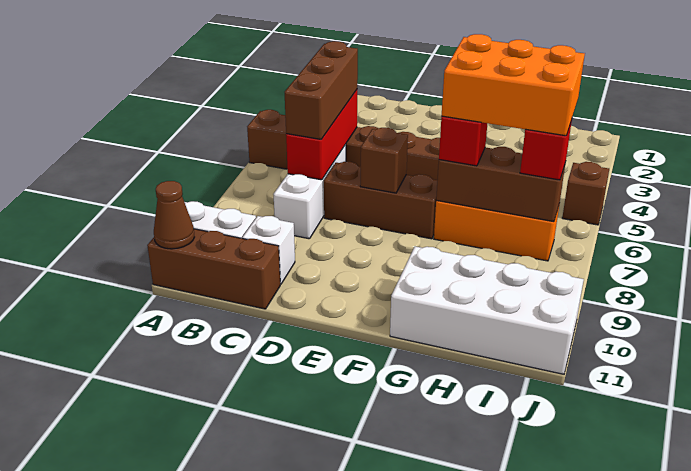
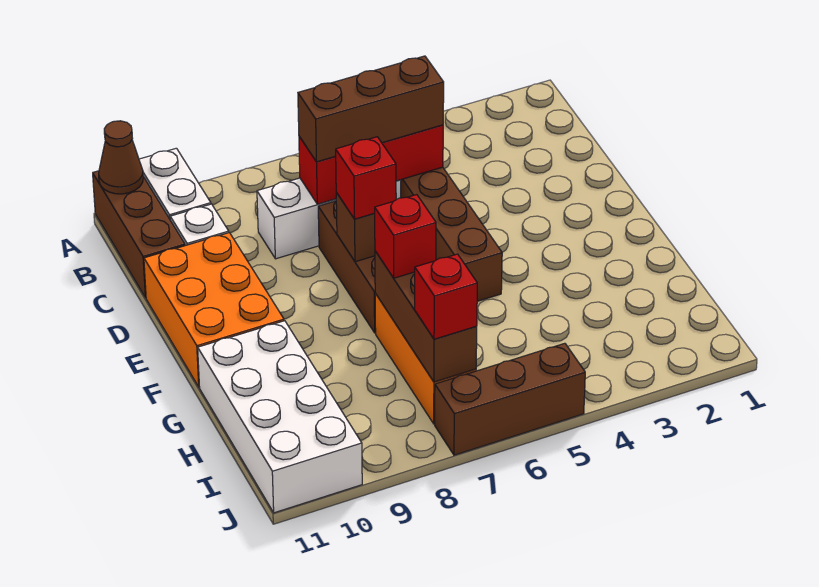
none -> red 1x1 brick [336,137,396,219]
orange 2x3 brick [442,34,585,136] -> orange 2x3 brick moved to [144,233,284,387]
brown 1x1 brick [562,162,609,225] -> brown 1x3 brick [435,343,585,455]

